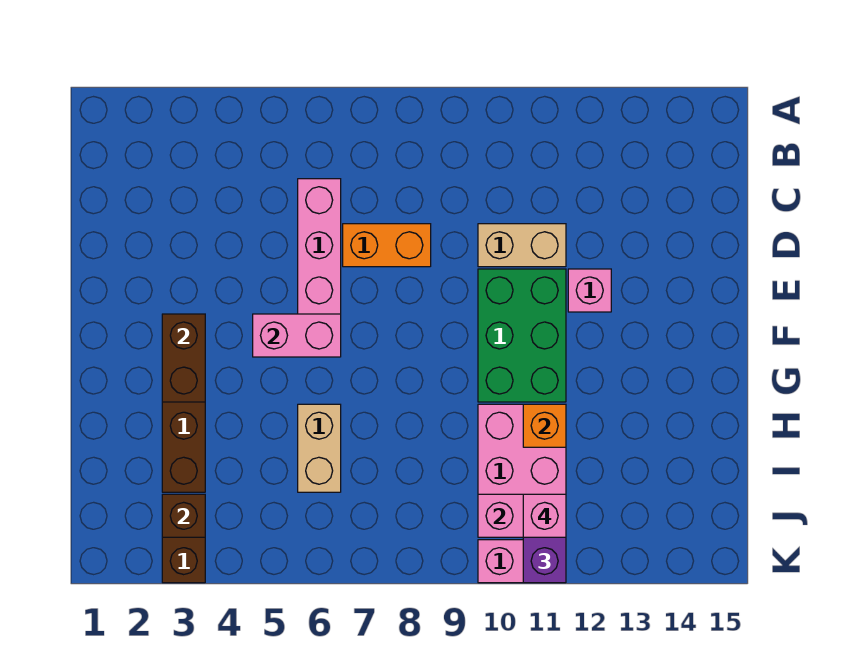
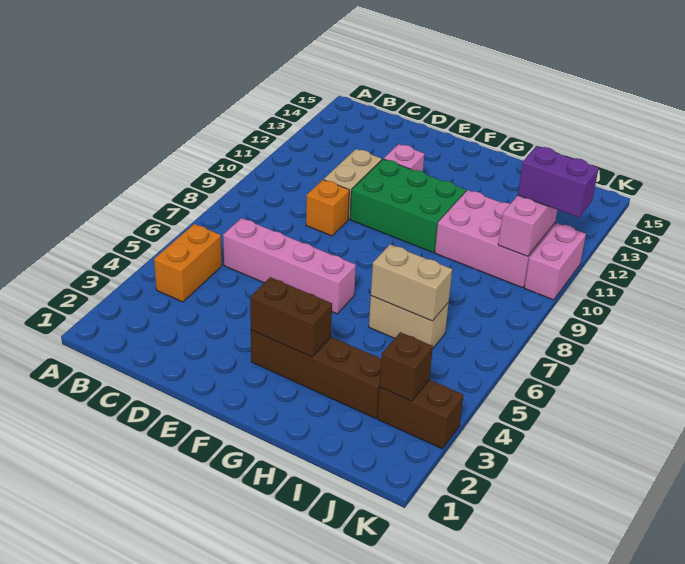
orange 1x2 brick [343,224,431,267] -> orange 1x2 brick moved to [154,224,222,302]
pink 1x2 brick [253,314,341,357] -> none
none -> tan 1x2 brick [371,245,452,321]
orange 1x1 brick [523,404,566,447] -> orange 1x1 brick moved to [306,180,349,236]
pink 1x1 brick [523,494,566,537] -> none

